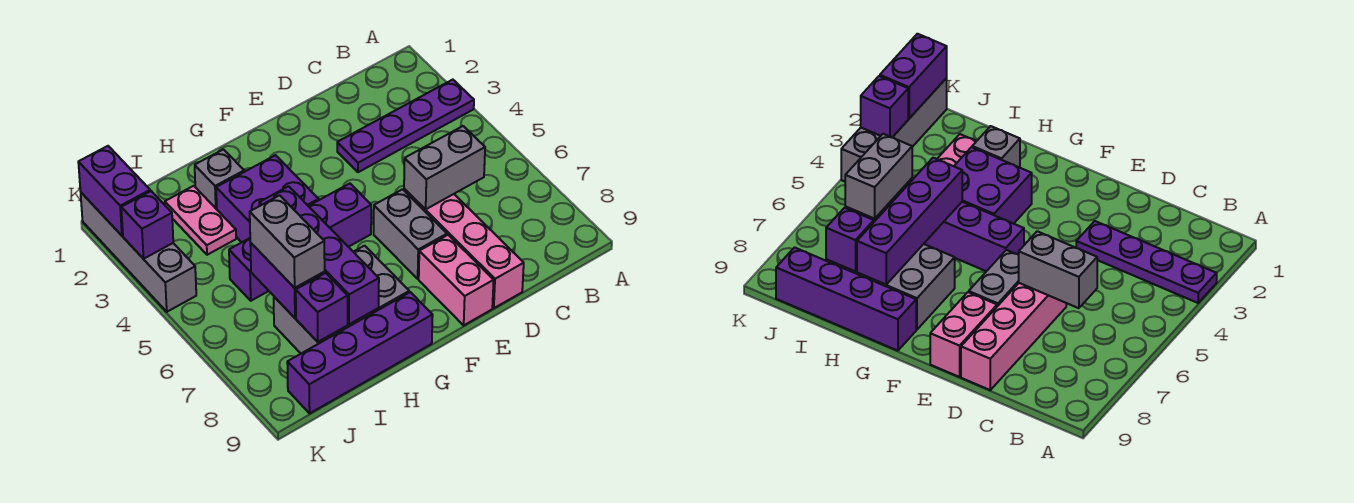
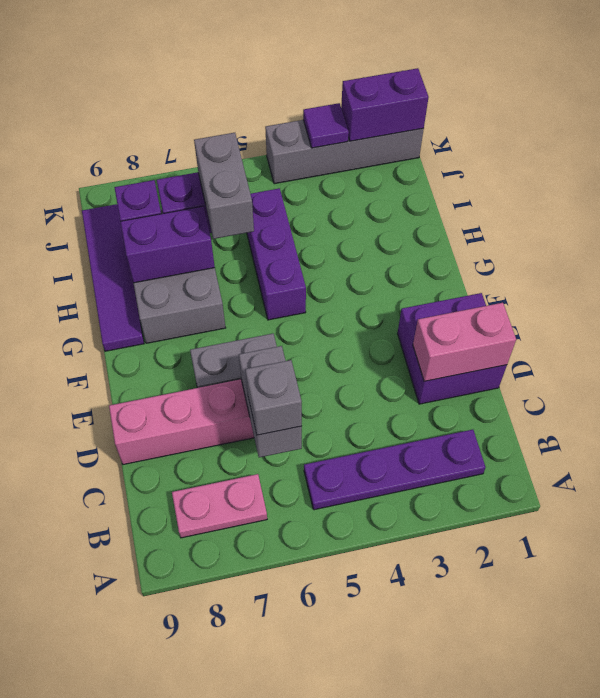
purple 1x4 plate [337,80,474,172] -> purple 1x4 plate turned to [304,430,485,510]
pink 1x2 brick [419,235,494,325] -> pink 1x2 brick moved to [413,303,516,381]
purple 1x4 brick [229,184,371,301] -> purple 1x3 brick [247,188,306,320]
purple 2x2 brick [216,155,319,242] -> purple 2x2 brick moved to [398,293,507,404]
purple 1x4 brick [287,292,433,413] -> purple 1x4 tile [82,204,144,351]
grey 1x1 brick [195,149,244,209] -> grey 1x1 brick moved to [245,360,302,435]
purple 1x4 brick [259,186,379,324] -> purple 1x2 brick [120,206,215,283]
pink 1x2 plate [165,186,236,255] -> pink 1x2 plate moved to [172,474,267,538]
grey 1x2 brick [250,195,325,288] -> grey 1x2 brick turned to [194,133,254,239]
purple 1x1 brick [121,191,173,259] -> purple 1x1 tile [303,103,349,148]

